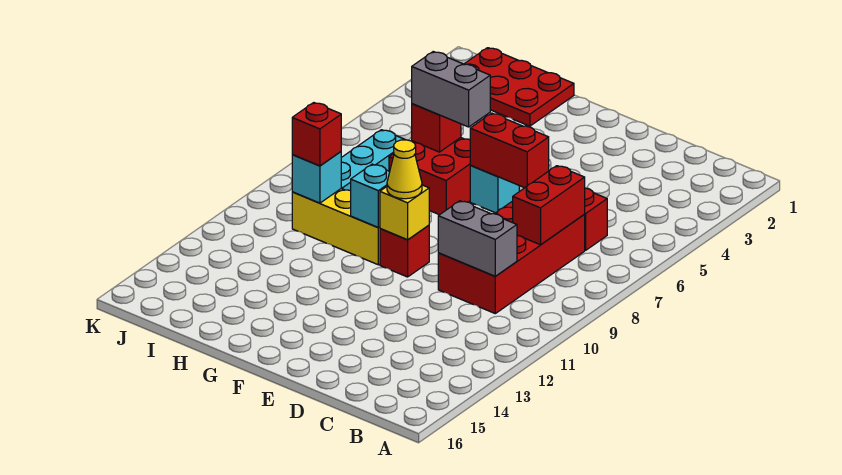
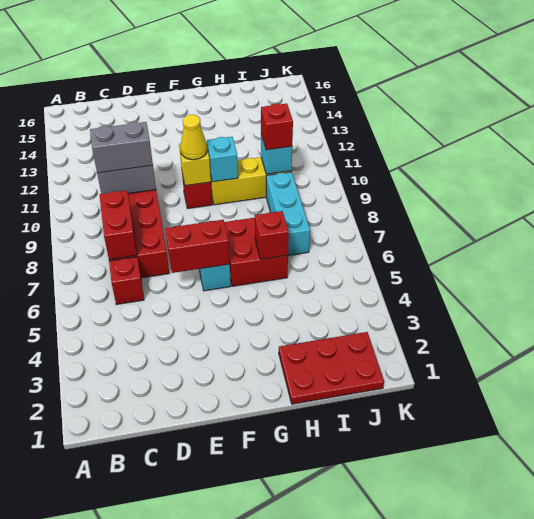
grey 1x2 brick [412,52,490,127] -> grey 1x2 brick moved to [90,122,153,173]

